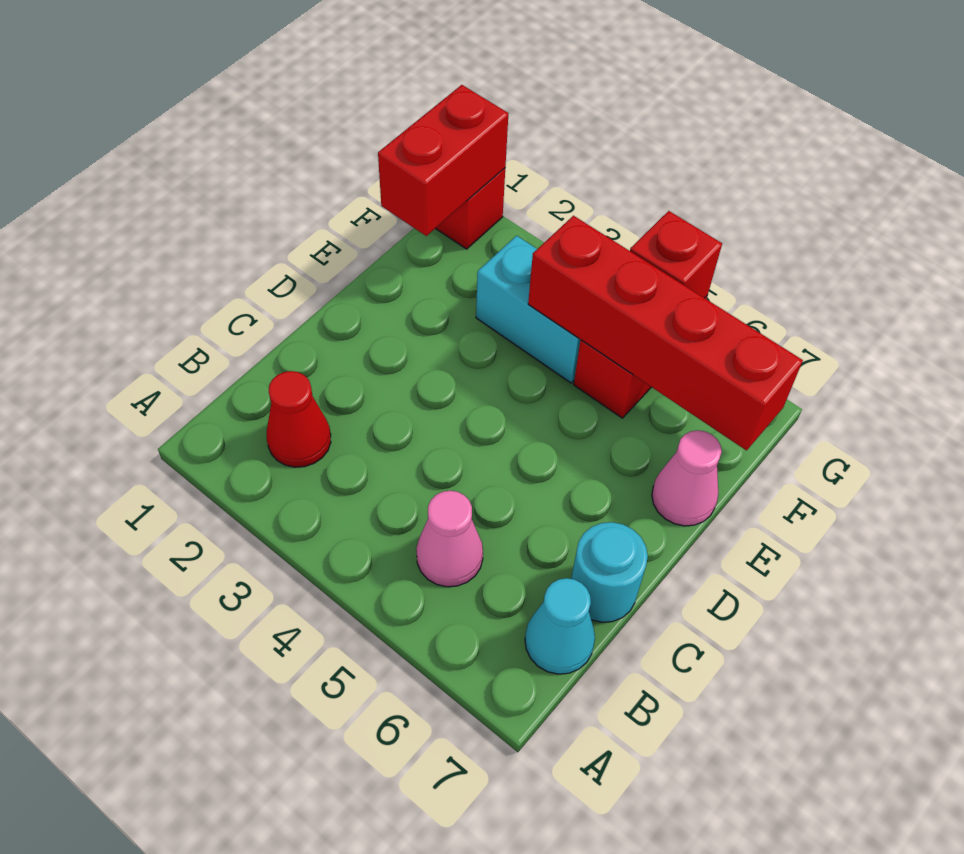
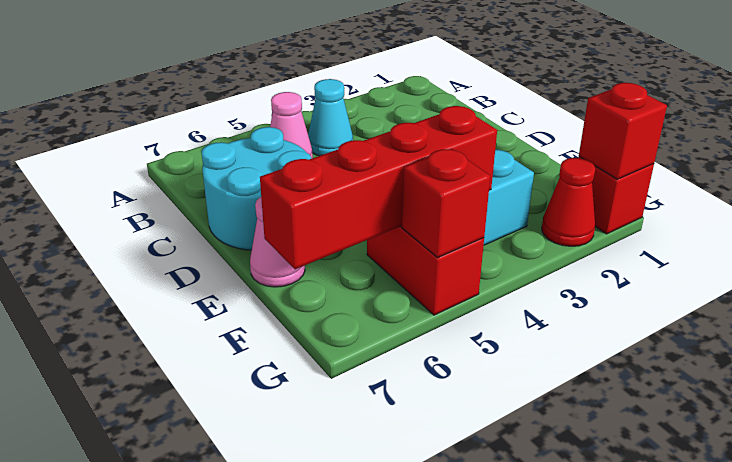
red 1x1 cone [267,371,331,467] -> red 1x1 cone moved to [542,158,595,246]
cyan 1x1 cone [525,578,595,674] -> cyan 1x1 cone moved to [308,79,353,156]
cyan 1x1 round brick [571,522,648,622] -> cyan 2x2 round brick [201,127,311,250]
red 1x2 brick [378,85,508,236] -> red 1x1 brick [579,83,667,179]

